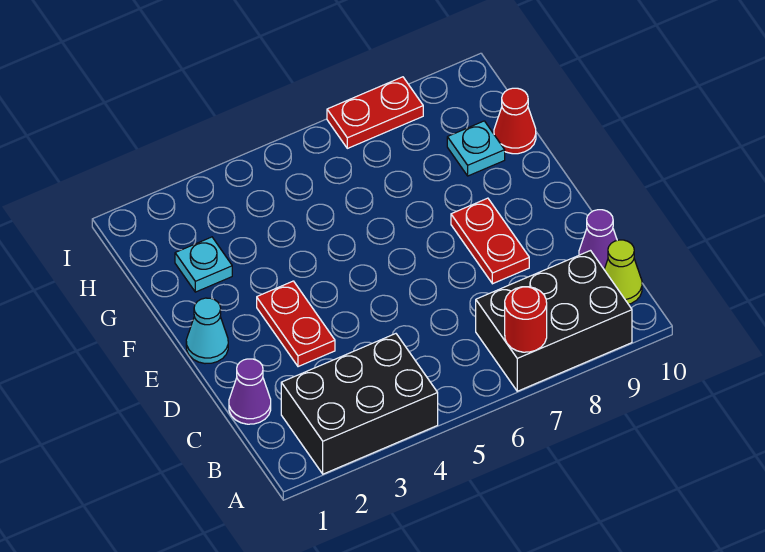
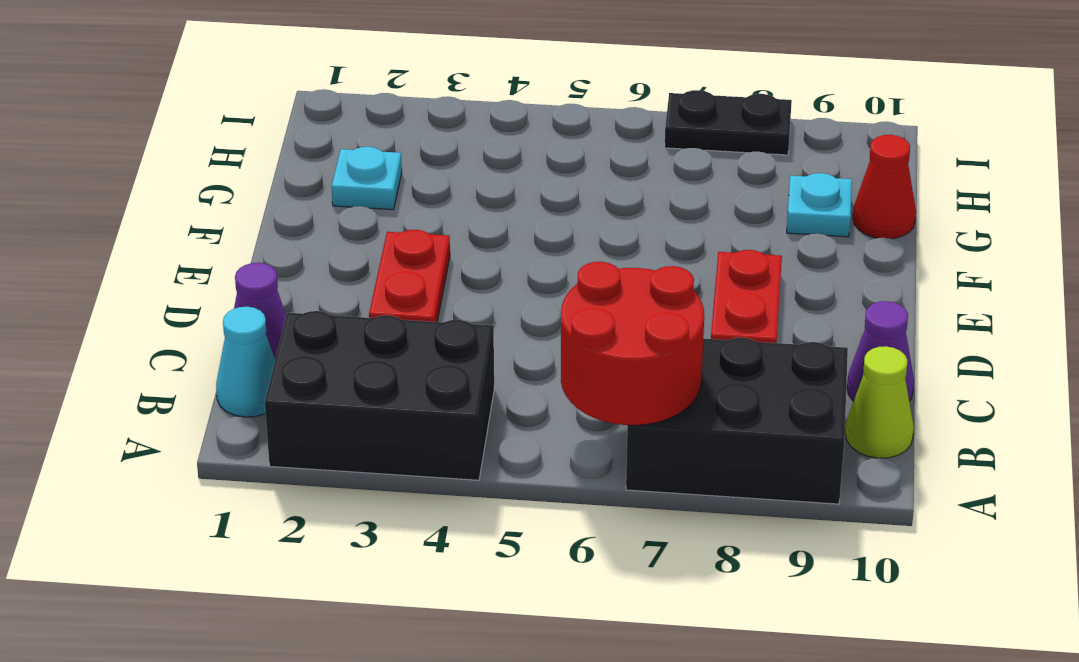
red 1x1 round brick [505,287,547,352] -> red 2x2 round brick [561,262,704,425]
cyan 1x1 cone [186,298,228,364] -> cyan 1x1 cone moved to [216,307,275,417]
red 1x2 plate [327,77,423,148] -> black 1x2 plate [665,90,792,155]

